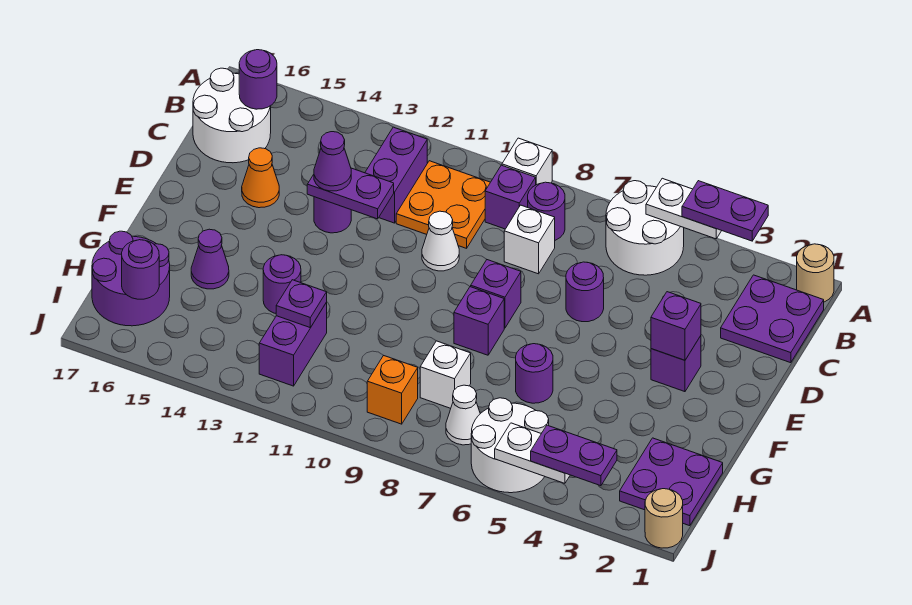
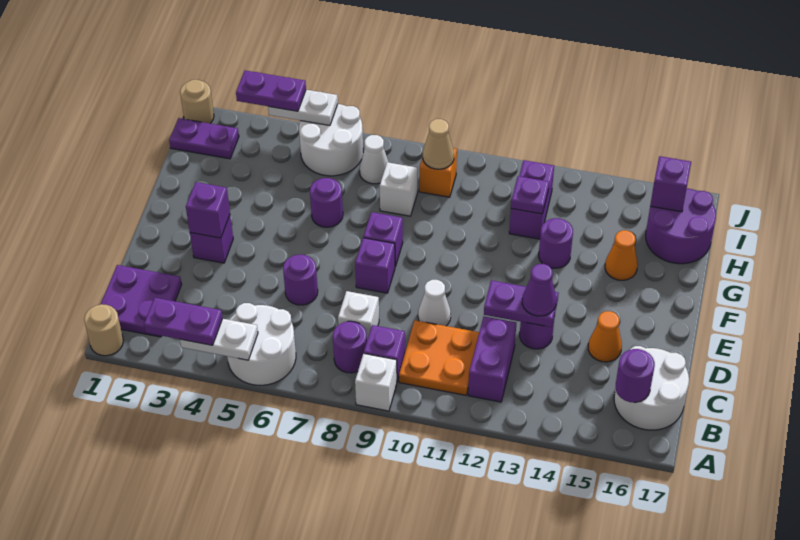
purple 1x1 cone [191,229,229,289] -> orange 1x1 cone [605,230,638,280]
purple 2x2 plate [620,438,723,526] -> purple 1x2 plate [169,118,239,159]
none -> tan 1x1 cone [423,119,454,169]
purple 1x1 round brick [122,240,159,299] -> purple 1x1 brick [650,156,691,212]

